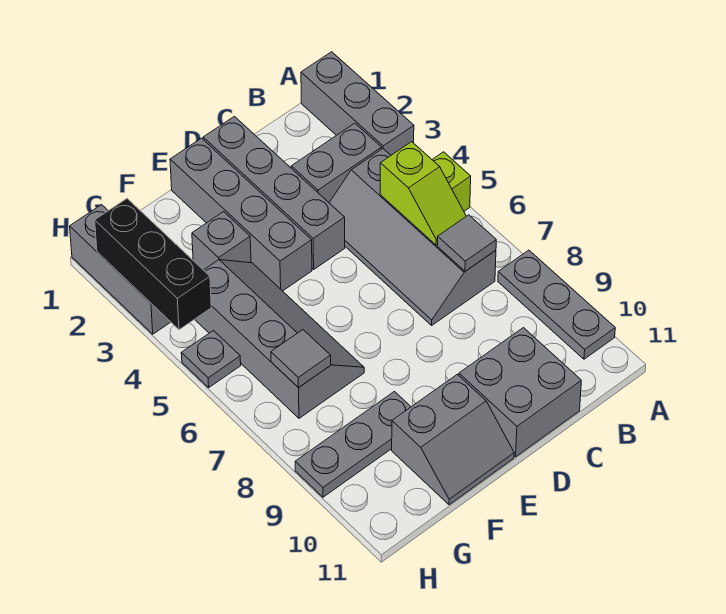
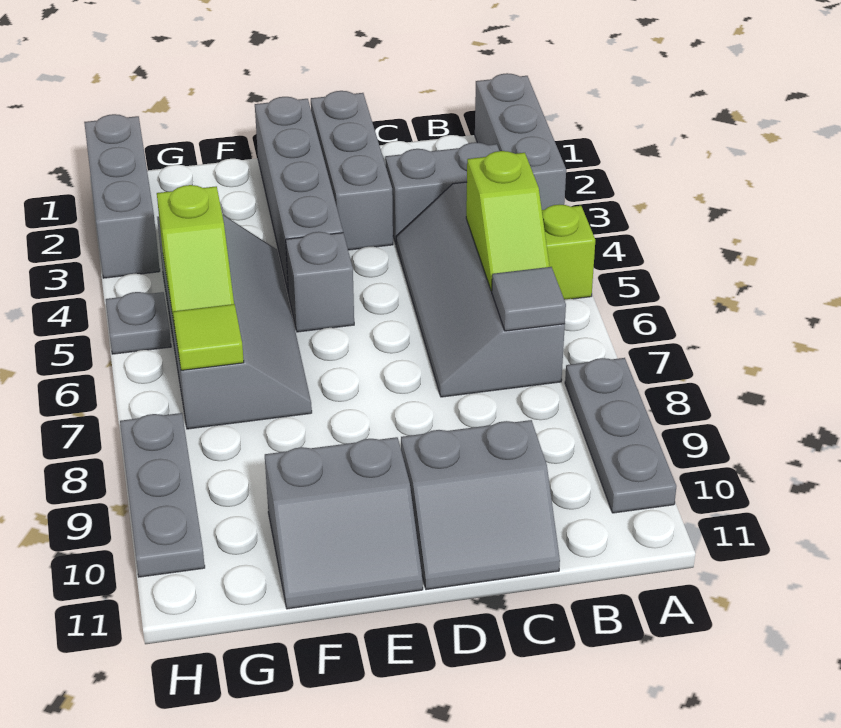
grey 2x2 brick [459,328,581,457] -> grey 2x2 slope [401,420,560,590]
grey 1x4 brick [203,116,345,269] -> grey 1x3 brick [311,91,393,250]
grey 1x1 brick [192,212,251,270] -> grey 1x1 brick moved to [286,232,354,332]
grey 1x3 plate [295,392,411,497] -> grey 1x3 plate turned to [120,413,205,577]
none -> lime 1x2 slope [157,185,234,322]
grey 1x1 tile [271,330,331,388] -> lime 1x1 tile [173,304,244,370]
black 1x3 brick [95,199,211,330] -> none

